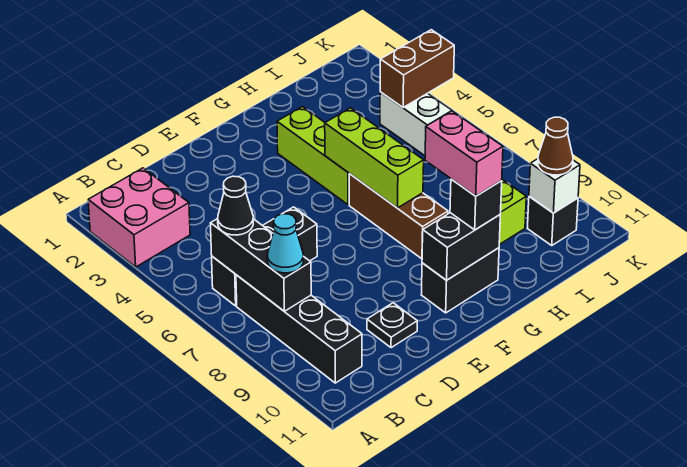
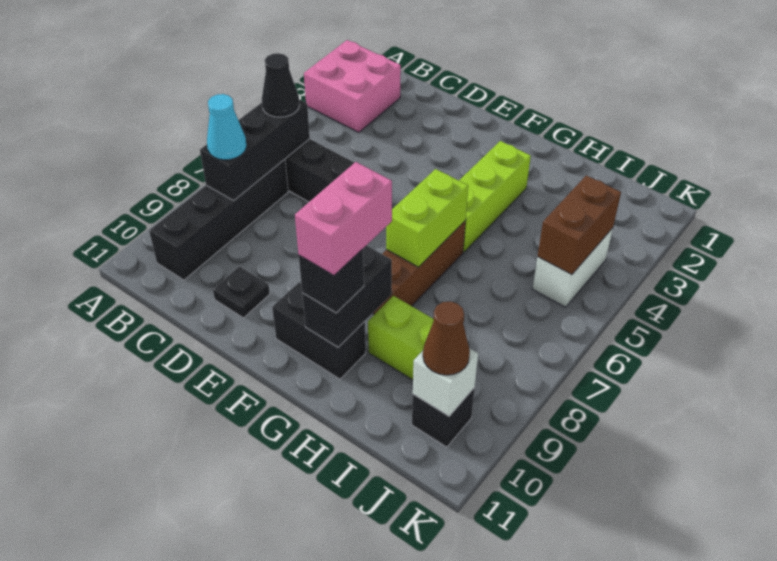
black 1x2 brick [422,213,500,280] -> black 1x2 brick turned to [302,245,392,347]
lime 1x3 brick [325,108,424,208] -> lime 1x2 brick [386,169,468,267]
brown 1x2 brick [380,30,454,107] -> brown 1x2 brick turned to [538,175,621,275]

